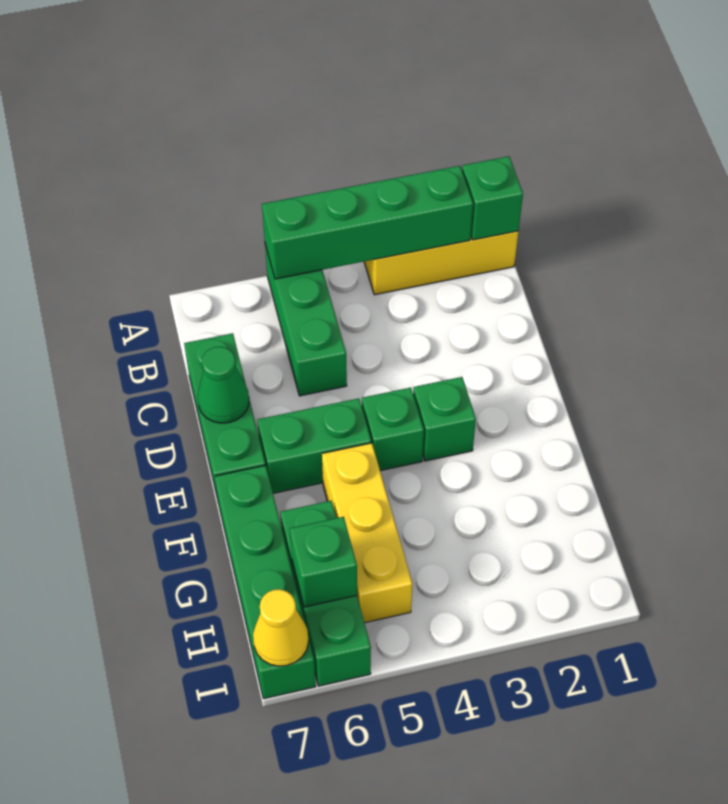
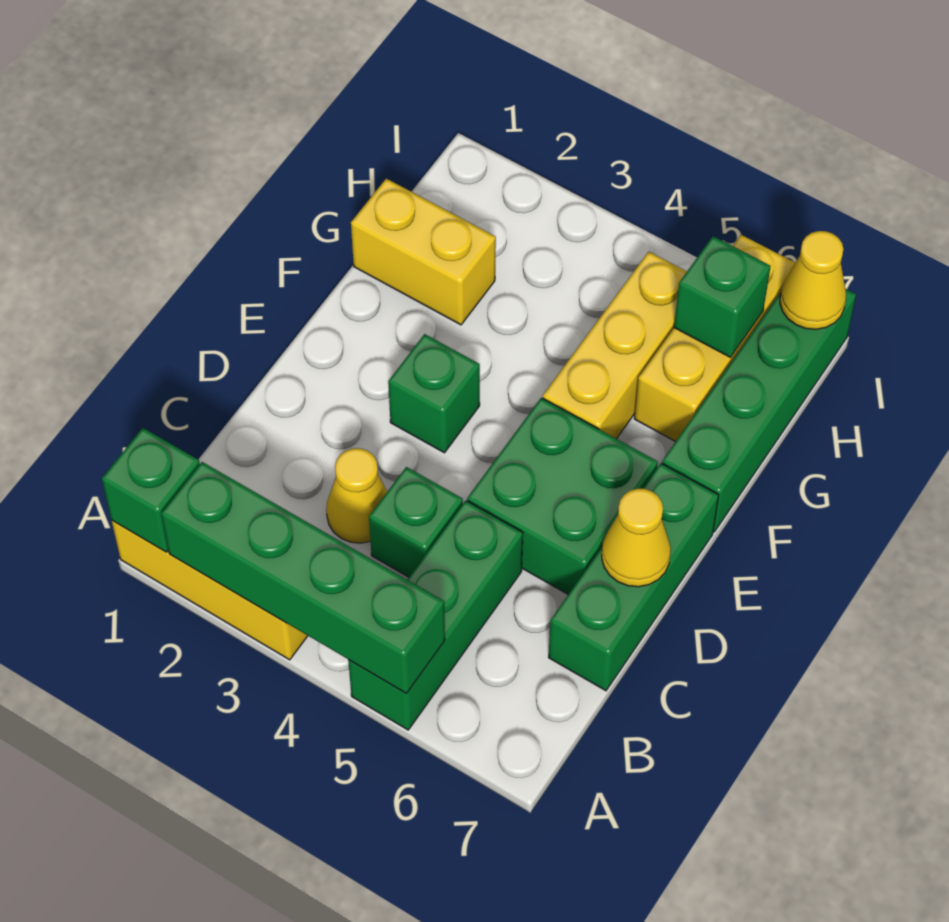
none -> yellow 1x1 cone [326,448,387,543]
green 1x1 cone [198,347,249,423] -> yellow 1x1 cone [602,489,671,587]
green 1x1 brick [362,388,424,471] -> green 1x1 brick moved to [369,467,463,577]
green 1x2 brick [257,398,371,493] -> green 2x2 brick [467,398,658,594]
none -> yellow 1x2 brick [351,179,496,325]
green 1x3 brick [280,501,371,686] -> yellow 1x3 brick [634,235,795,442]

